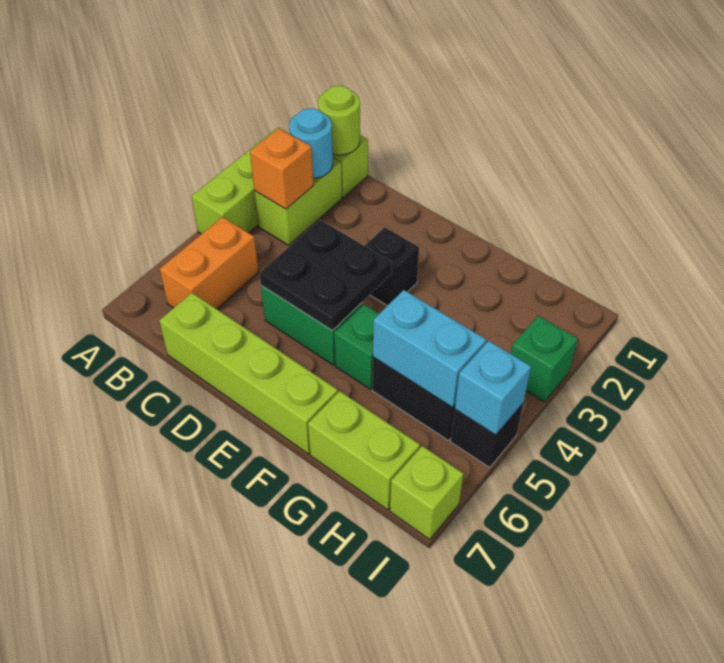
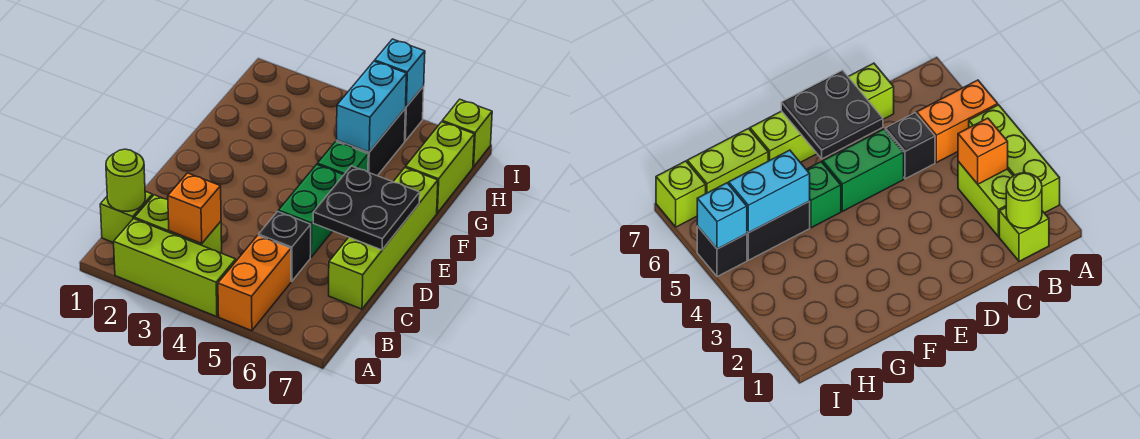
cyan 1x1 round brick [289,109,333,178] -> none
orange 1x2 brick [160,217,258,309] -> orange 1x2 brick turned to [218,236,291,331]
black 2x2 plate [260,220,392,331] -> black 2x2 plate moved to [313,166,420,250]
black 1x1 brick [365,227,419,306] -> black 1x1 brick moved to [259,211,311,281]
green 1x1 brick [511,316,578,402] -> none

